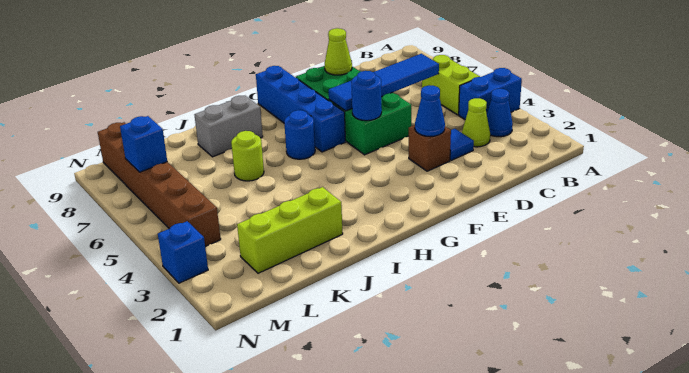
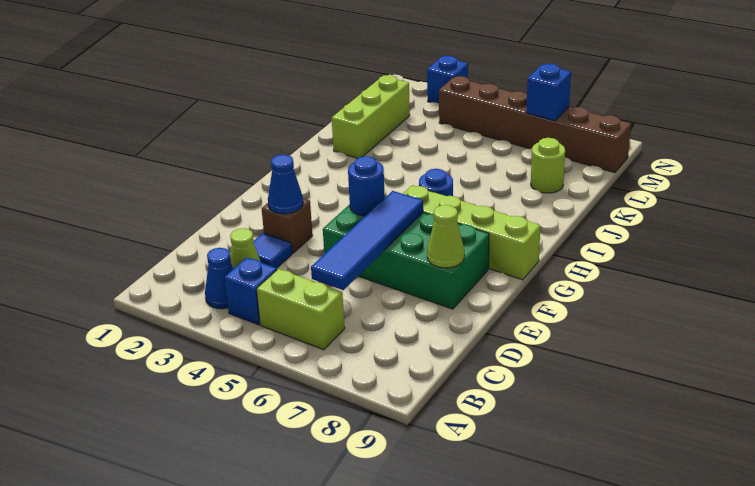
blue 1x2 brick [459,68,522,120] -> blue 1x1 brick [225,258,277,325]
blue 1x4 brick [256,66,345,152] -> lime 1x4 brick [403,186,541,280]
grey 1x2 brick [195,96,263,157] -> none
lime 1x1 round brick [231,131,264,181] -> lime 1x1 round brick moved to [531,138,565,193]

